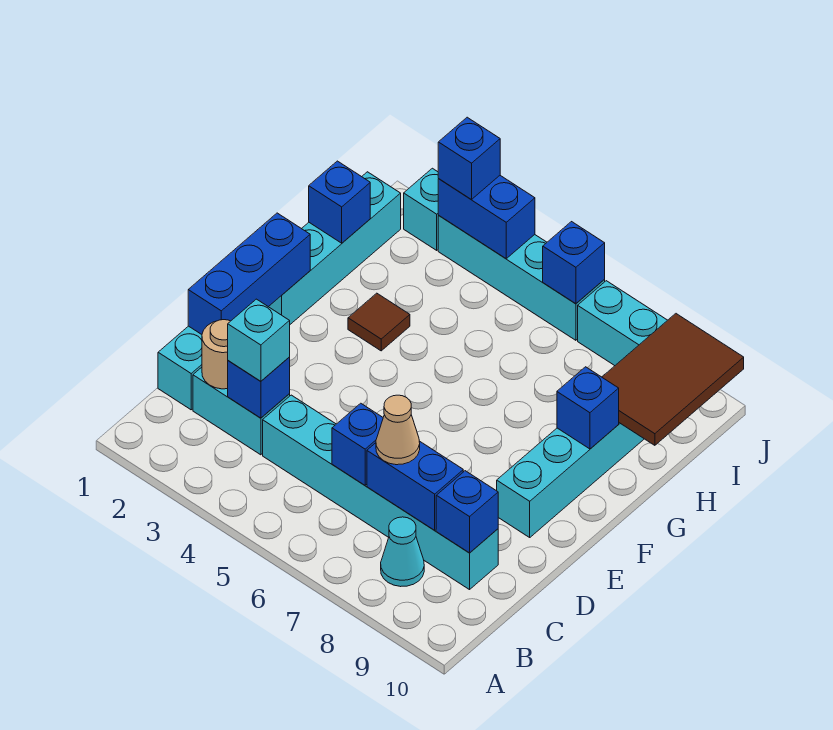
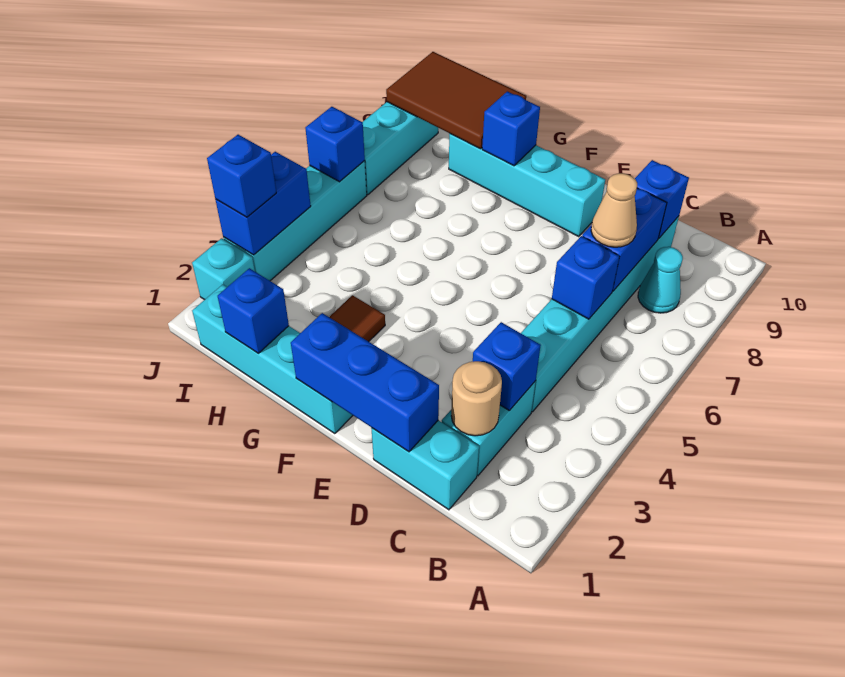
cyan 1x1 brick [228,299,290,381] -> none

